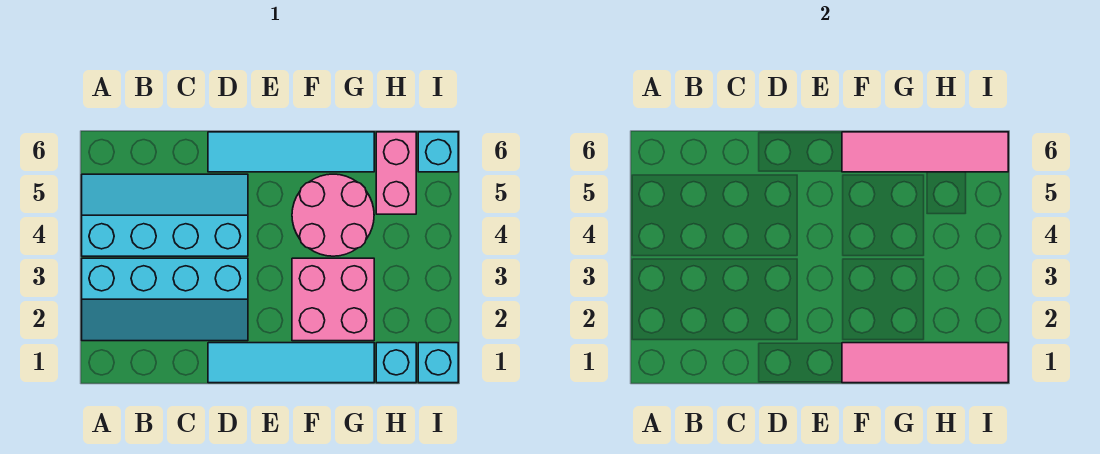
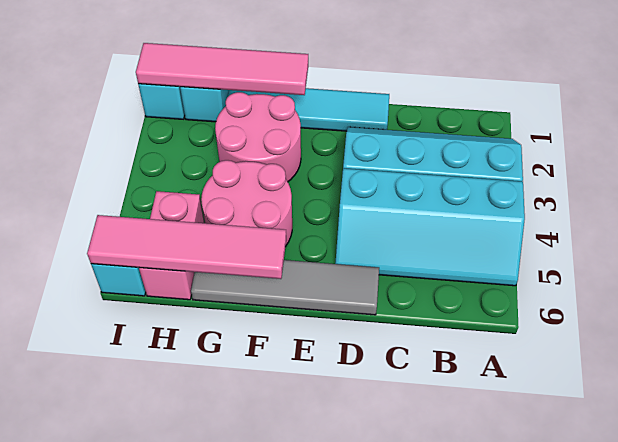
cyan 1x4 tile [208,132,374,172] -> grey 1x4 tile [191,260,379,315]
pink 2x2 brick [292,258,374,341] -> pink 2x2 round brick [215,92,301,182]

